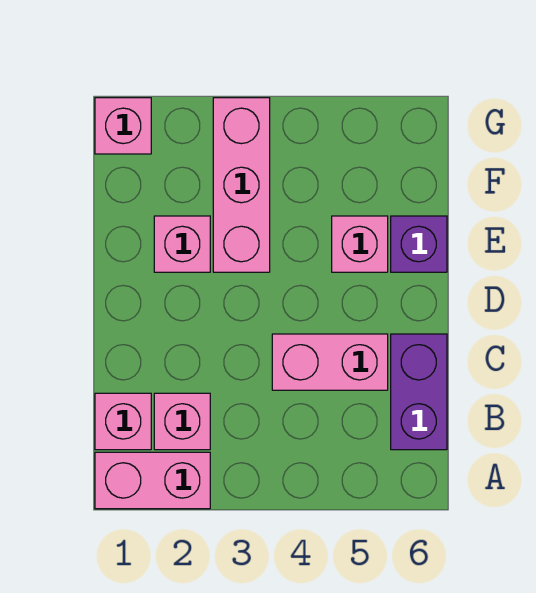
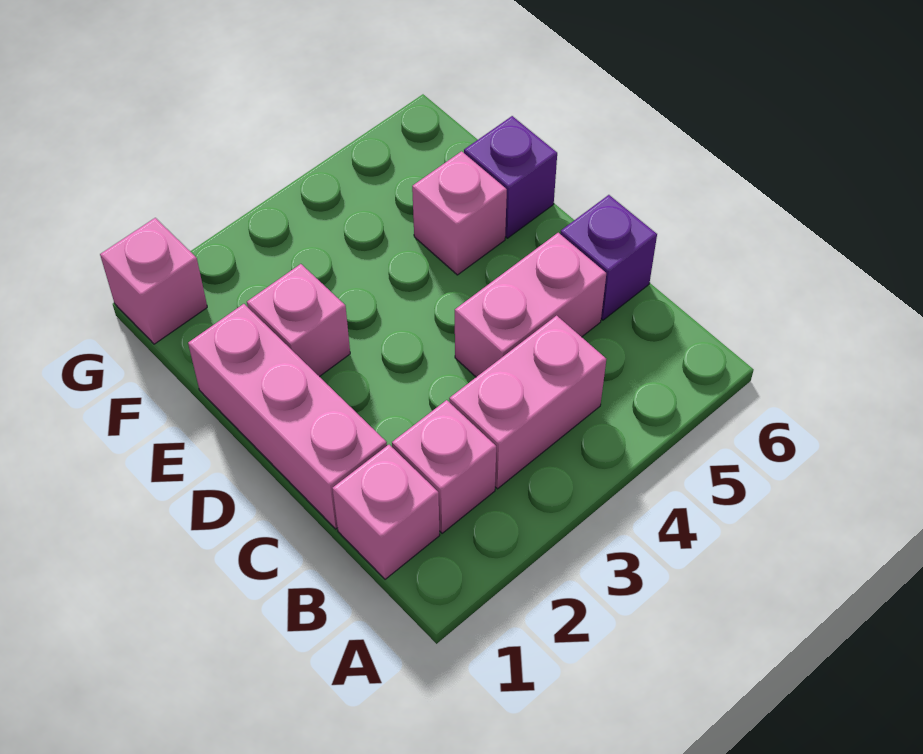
pink 1x2 brick [95,452,210,509] -> pink 1x2 brick moved to [449,316,606,489]
purple 1x2 brick [391,334,447,450] -> purple 1x1 brick [560,195,657,320]
pink 1x3 brick [213,98,270,272] -> pink 1x3 brick moved to [188,304,387,529]

